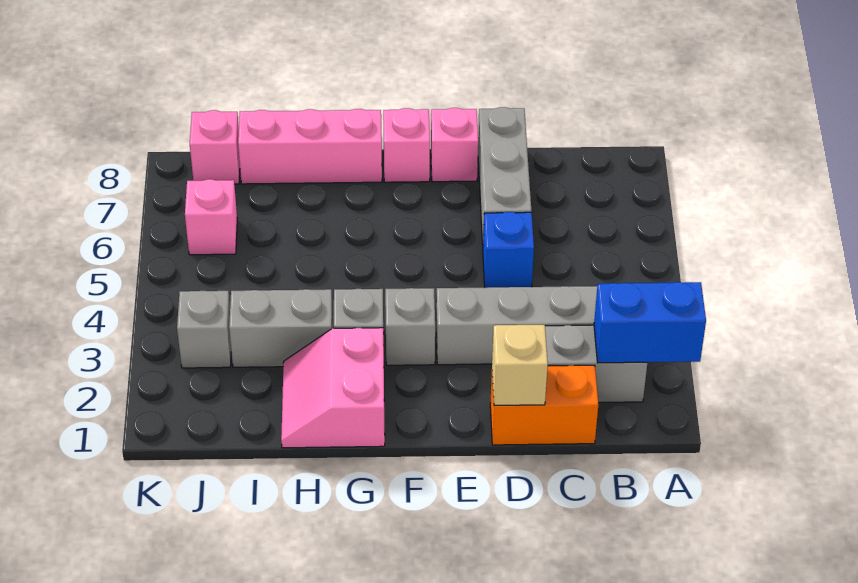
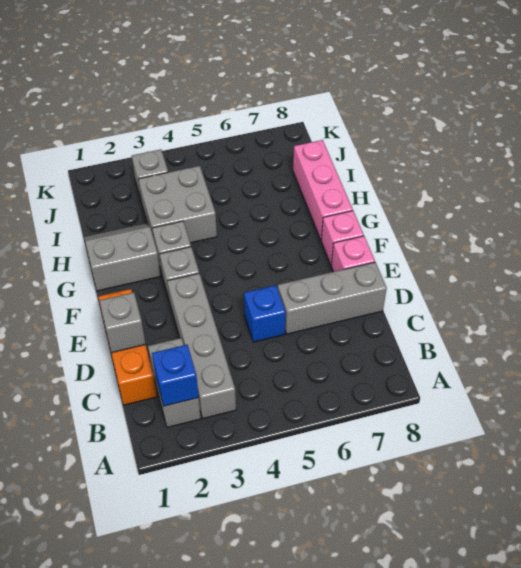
blue 1x2 brick [594,282,706,363] -> blue 1x1 brick [152,345,199,406]
orange 1x2 brick [490,365,598,445] -> orange 1x3 brick [98,289,157,405]
tan 1x1 brick [492,325,548,405] -> grey 1x1 brick [100,293,146,353]
pink 2x2 slope [281,328,385,448] -> grey 2x2 slope [84,223,161,291]
grey 1x2 brick [229,289,333,367] -> grey 2x2 brick [138,166,217,243]
pink 1x1 brick [185,179,237,255] -> none
pink 1x1 brick [190,110,240,184] -> none

